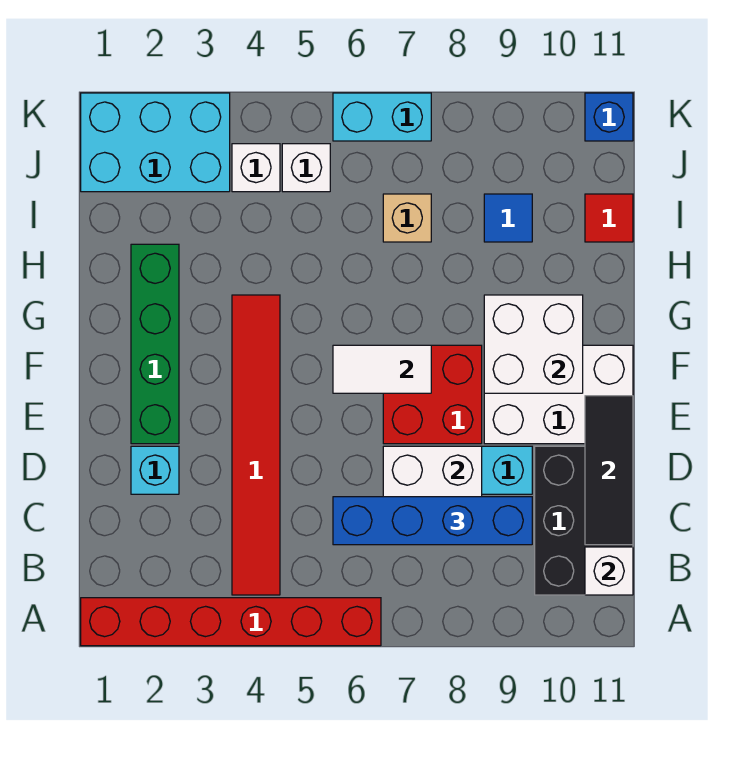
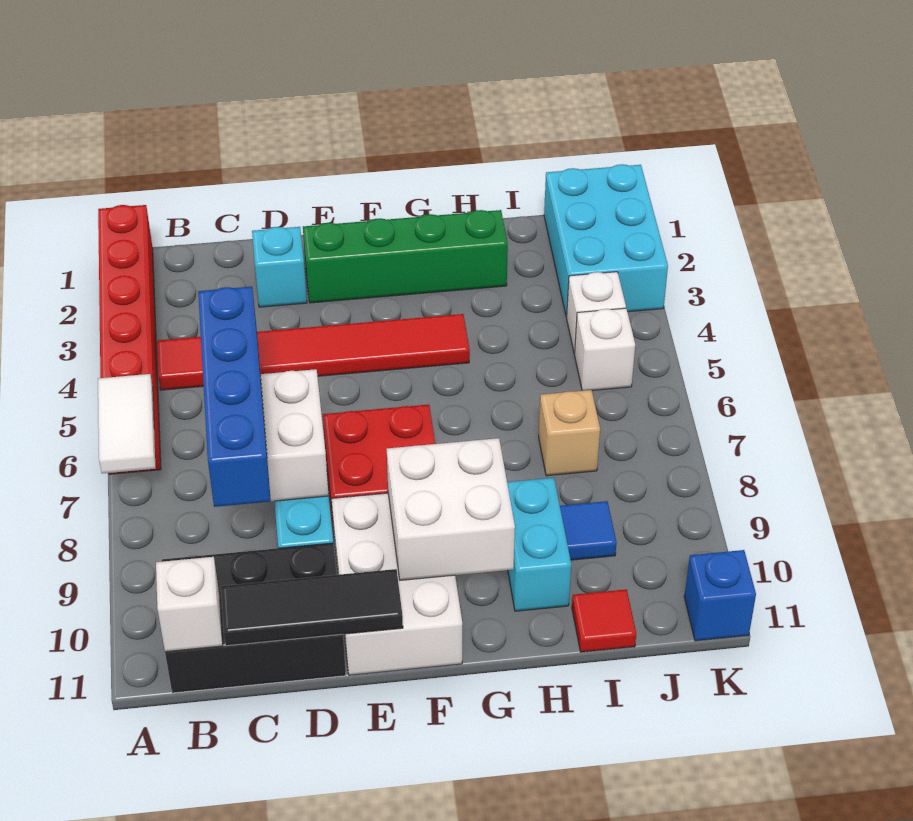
white 1x2 tile [333,345,431,393] -> white 1x2 tile moved to [98,374,155,473]
cyan 1x2 brick [333,93,431,141] -> cyan 1x2 brick moved to [507,478,571,611]

